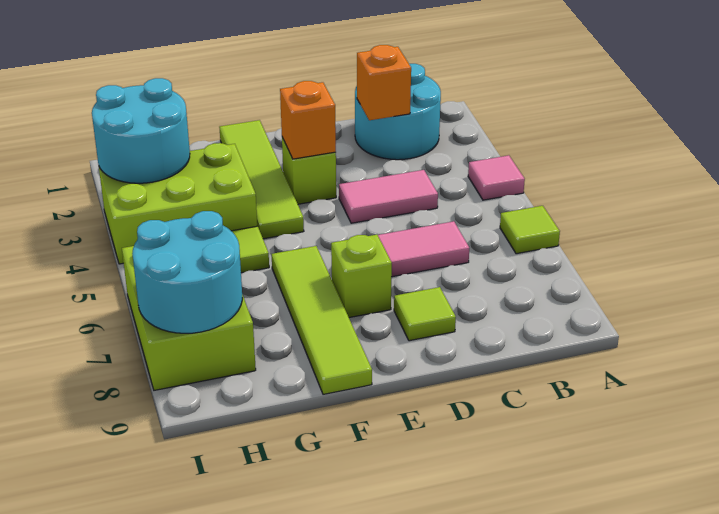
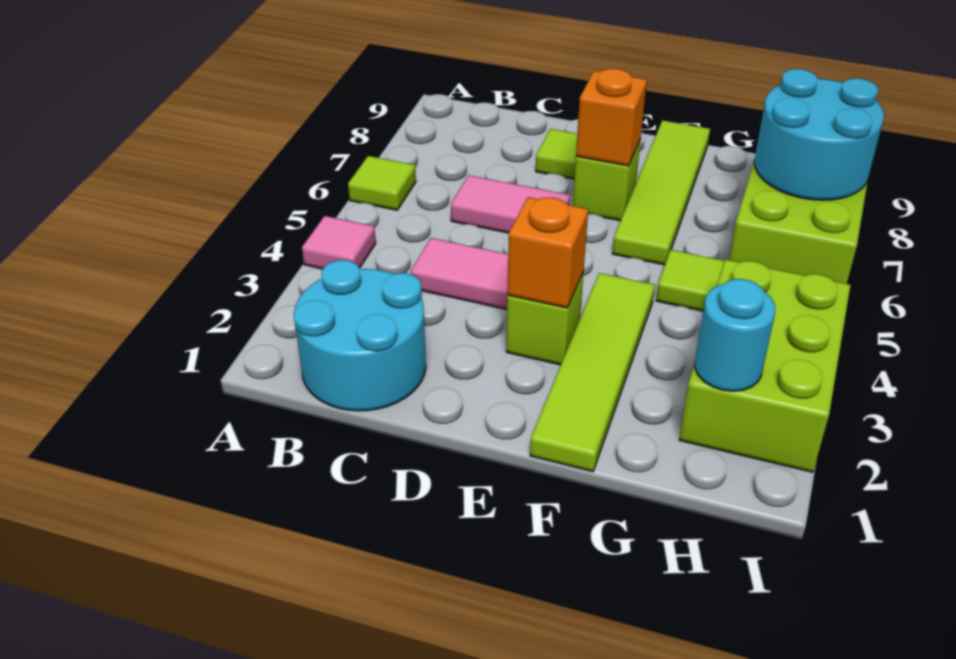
orange 1x1 brick [357,45,411,120] -> orange 1x1 brick moved to [576,69,647,166]
lime 2x3 brick [99,143,257,264] -> lime 2x3 brick turned to [679,259,850,472]
cyan 2x2 round brick [92,78,190,183] -> cyan 1x1 round brick [695,279,775,391]

